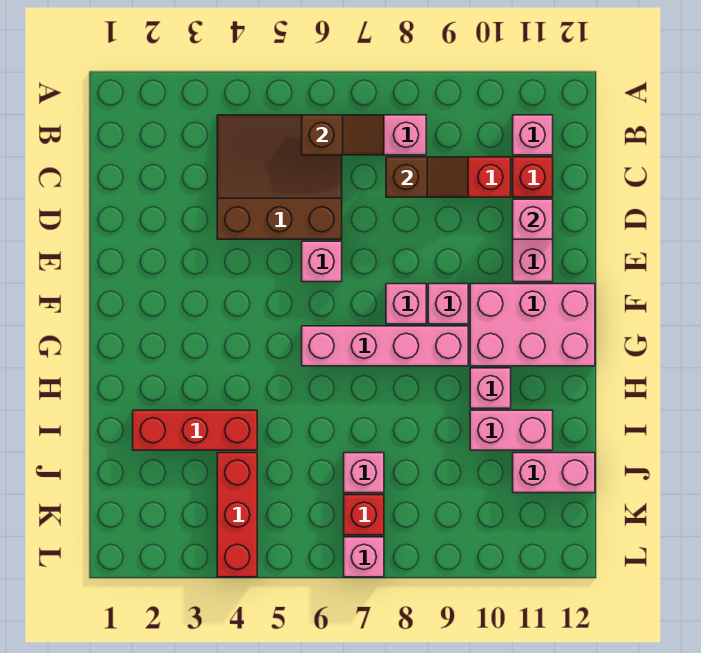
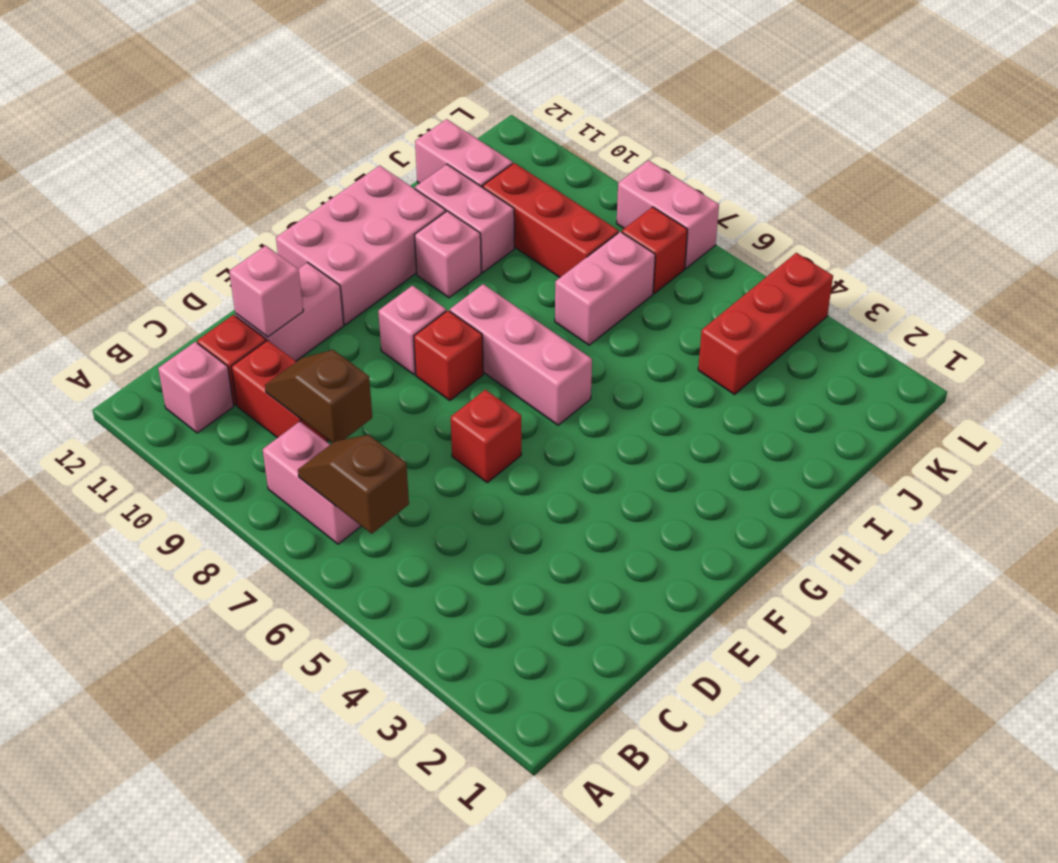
brown 3x3 slope [217,115,342,239] -> none
pink 1x1 brick [302,241,342,282] -> red 1x1 brick [451,390,521,483]
pink 1x1 brick [386,284,426,324] -> red 1x1 brick [414,311,483,401]
pink 2x3 brick [470,284,595,366] -> pink 2x3 brick turned to [276,165,446,325]
pink 1x4 brick [302,326,468,366] -> pink 1x3 brick [450,284,592,425]
red 1x3 brick [133,410,257,450] -> red 1x3 brick moved to [483,163,619,277]
pink 1x1 brick [344,453,384,493] -> pink 1x2 brick [555,232,655,345]
pink 1x1 brick [344,537,384,577] -> pink 1x2 brick [617,160,719,268]

